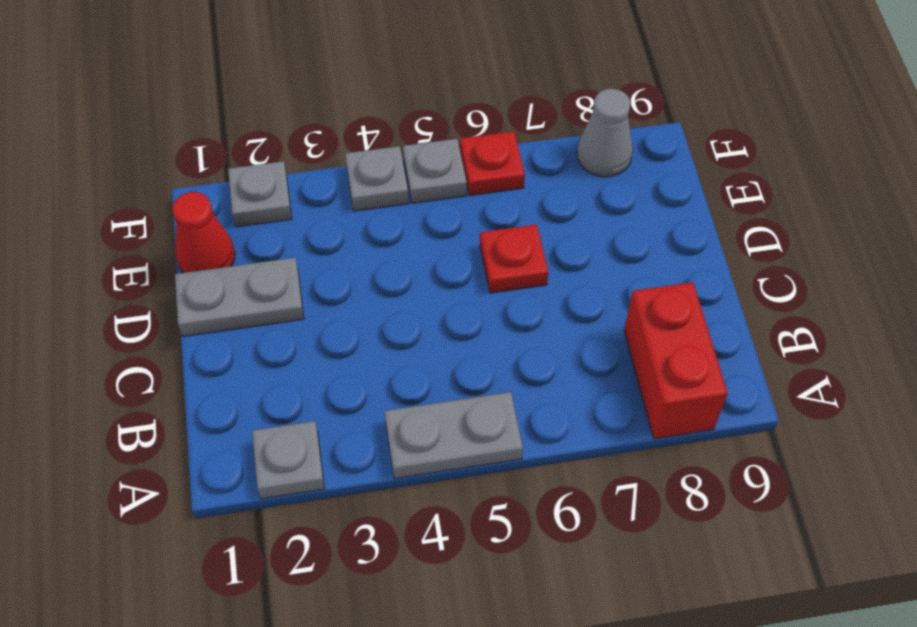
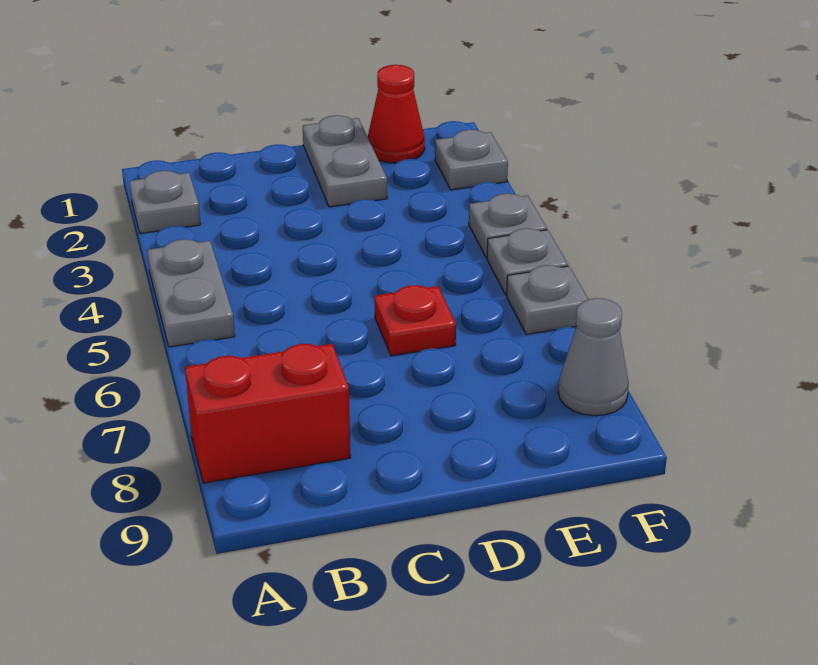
red 1x1 plate [460,131,525,195] -> grey 1x1 plate [507,265,588,334]

